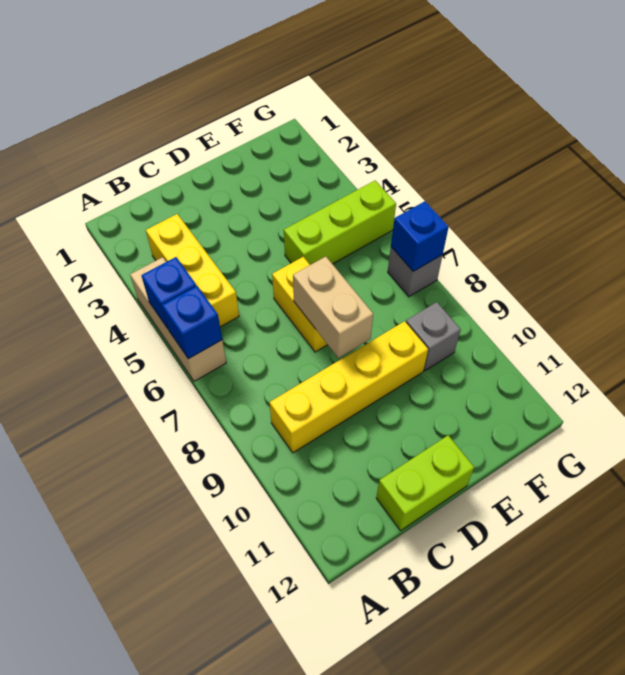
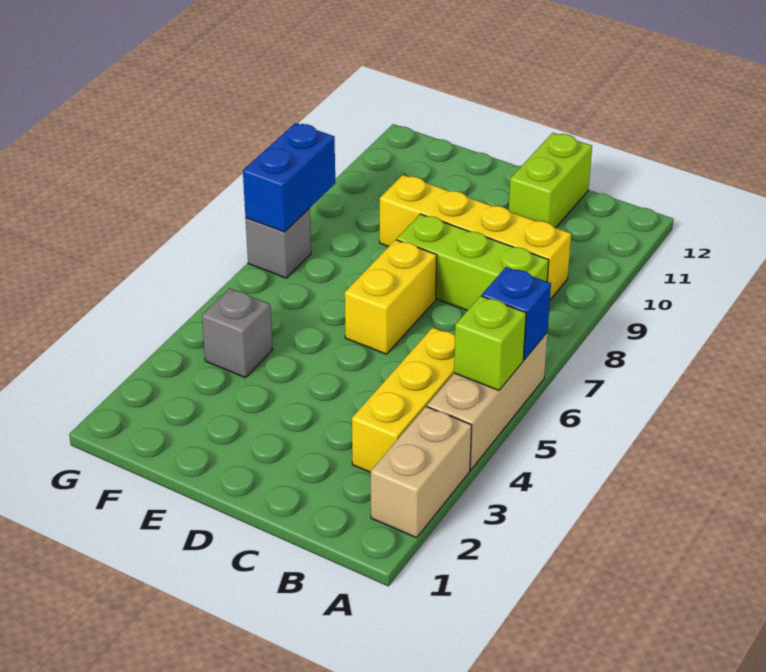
blue 1x1 brick [141,257,196,329] -> lime 1x1 brick [454,296,526,390]
lime 1x2 brick [376,435,474,531] -> lime 1x2 brick turned to [509,133,592,228]
tan 1x2 brick [293,257,373,358] -> tan 1x2 brick moved to [371,407,472,538]
lime 1x3 brick [284,181,396,265] -> lime 1x3 brick moved to [397,214,549,311]
grey 1x1 brick [406,302,461,371] -> grey 1x1 brick moved to [202,288,273,378]
blue 1x1 brick [391,201,449,271] -> blue 1x2 brick [243,123,335,232]

